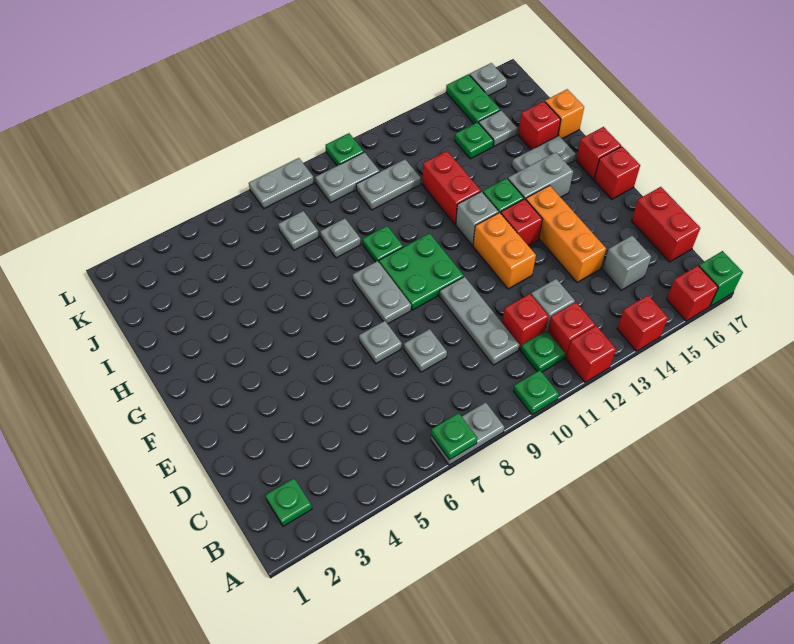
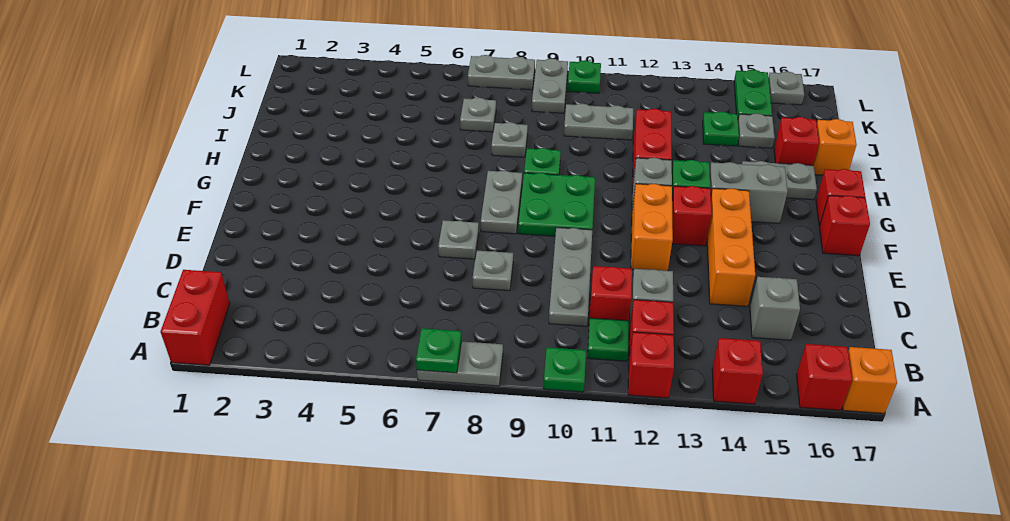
green 1x1 brick [699,251,743,306] -> orange 1x1 brick [843,347,897,413]
green 1x1 plate [265,478,312,526] -> none
red 1x2 brick [632,187,700,262] -> red 1x2 brick moved to [160,270,230,365]
grey 1x2 plate [315,152,380,203] -> grey 1x2 plate turned to [532,59,568,113]

